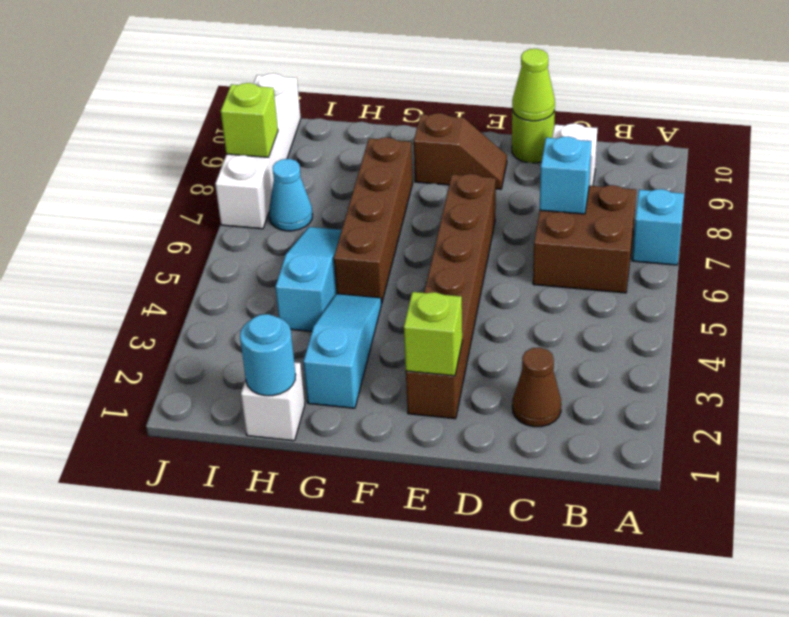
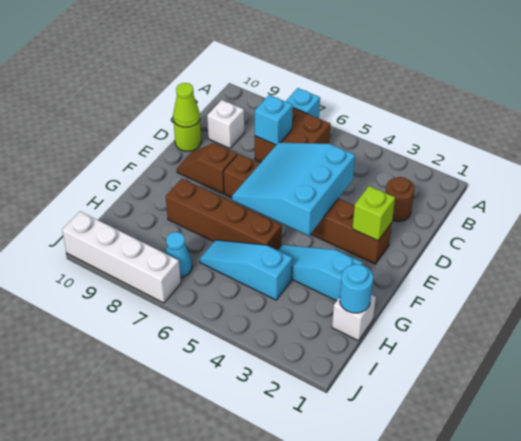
brown 1x1 cone [512,347,561,427] -> brown 1x1 round brick [385,177,414,222]
none -> cyan 3x3 slope [232,143,355,236]
brown 1x2 slope [414,113,507,189] -> brown 1x2 slope turned to [177,143,237,194]
lime 1x1 brick [221,83,278,158] -> none

